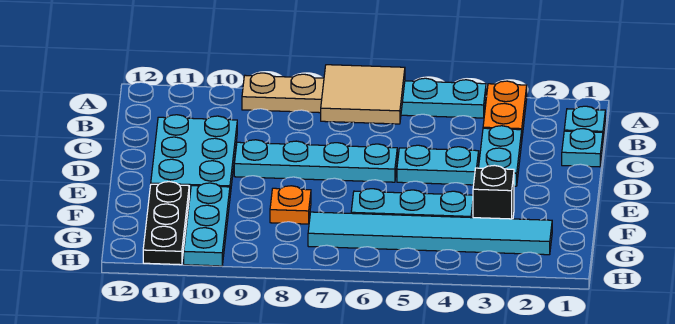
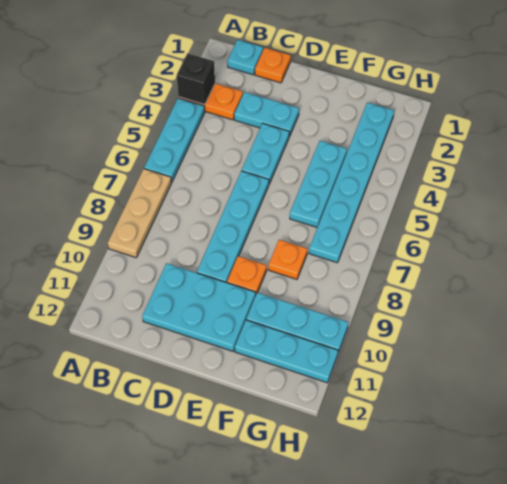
tan 2x2 tile [321,65,405,124] -> none
cyan 1x1 plate [562,129,603,167] -> orange 1x1 plate [255,48,291,83]
none -> orange 1x1 plate [227,256,267,294]
black 1x1 brick [473,165,514,219] -> black 1x1 brick moved to [177,53,215,105]
black 1x3 plate [143,182,189,265] -> cyan 1x3 plate [235,320,338,383]
cyan 1x6 tile [308,212,552,255] -> cyan 1x6 plate [309,102,394,263]

